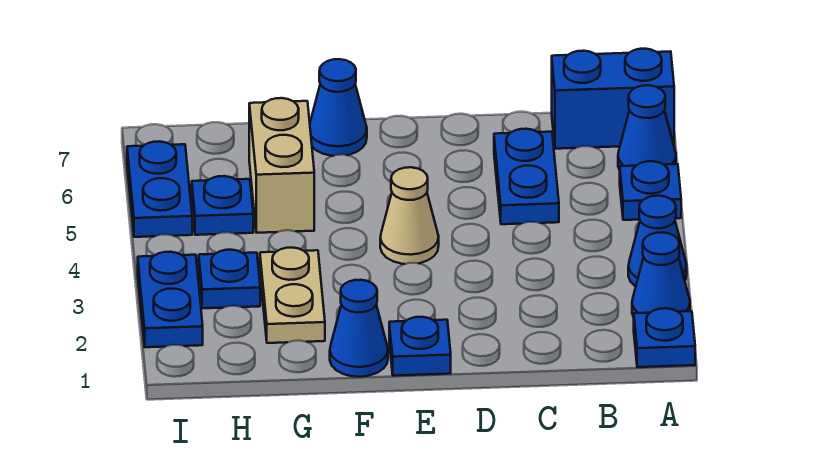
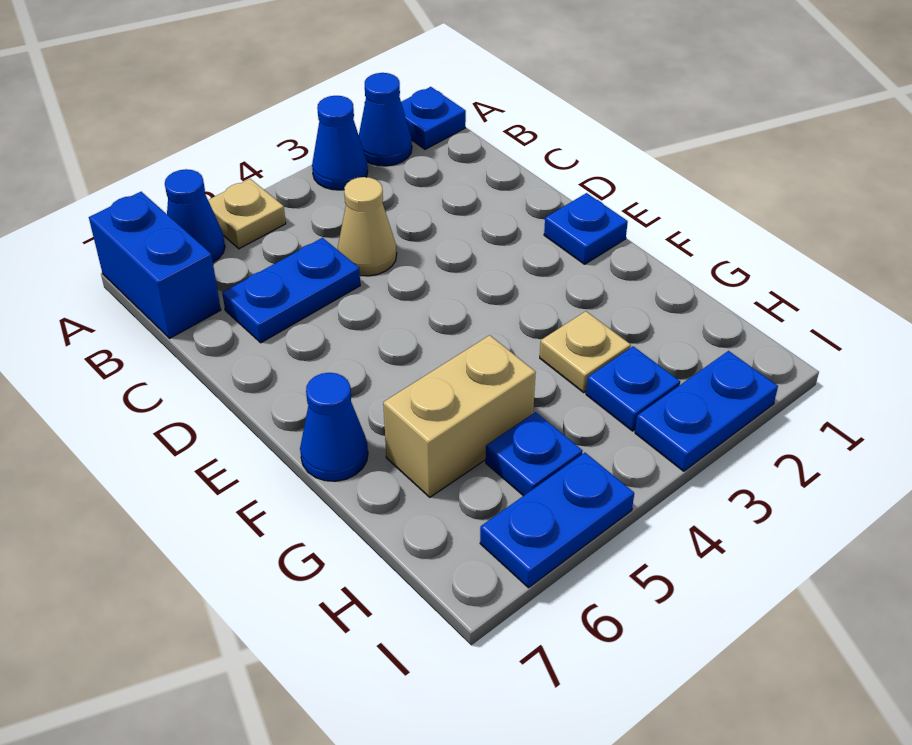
blue 1x1 plate [620,161,681,220] -> tan 1x1 plate [208,179,286,249]
tan 1x1 cone [380,167,439,264] -> tan 1x1 cone moved to [338,177,397,276]
blue 1x1 cone [330,280,388,377] -> none
tan 1x2 plate [260,248,325,343] -> tan 1x1 plate [540,311,631,392]

